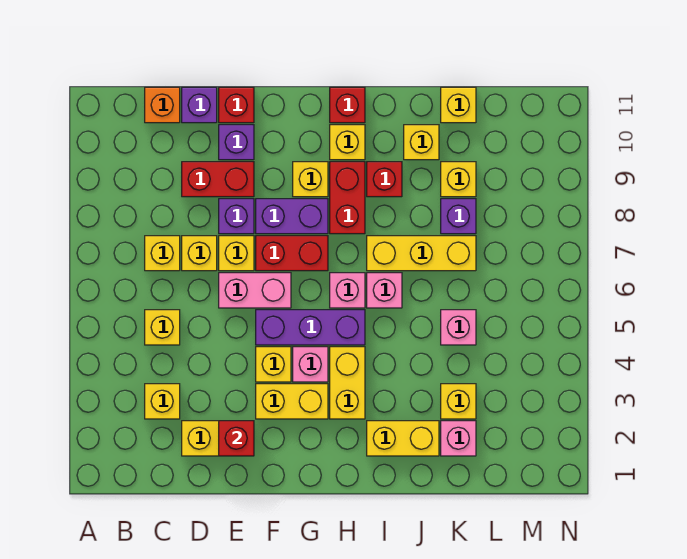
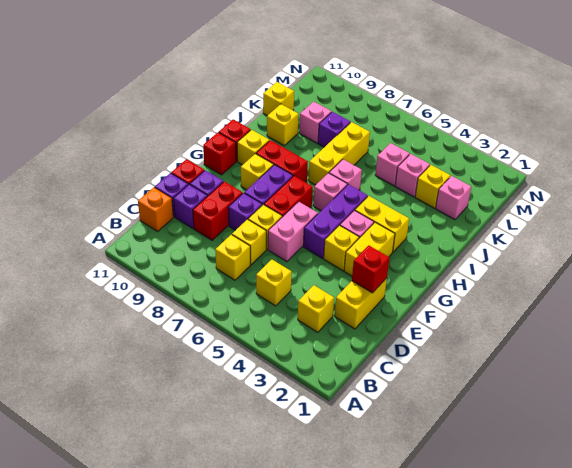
none -> purple 1x1 brick [174,184,207,228]
yellow 1x2 brick [367,421,439,456] -> none
red 1x1 brick [367,162,402,197] -> red 1x1 brick moved to [203,132,236,175]
none -> pink 1x1 brick [395,154,430,197]
yellow 1x1 brick [441,162,476,197] -> pink 1x1 brick [299,102,332,143]

